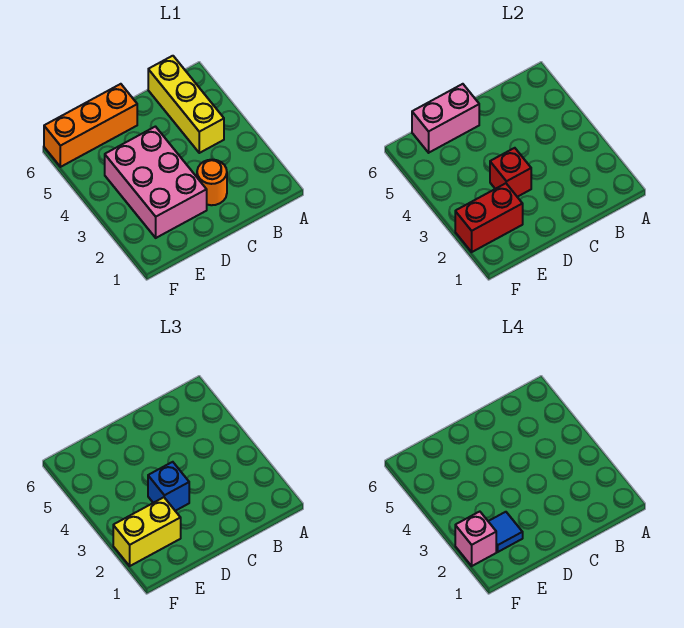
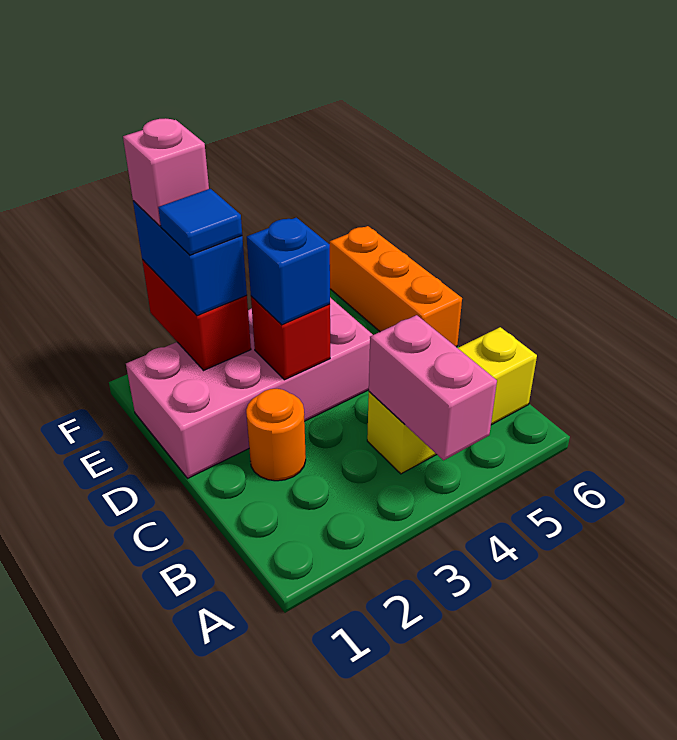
pink 2x3 brick [105,127,207,238] -> pink 2x4 brick [126,298,373,478]
pink 1x2 brick [412,84,479,153] -> pink 1x2 brick moved to [369,315,497,460]
yellow 1x2 brick [113,497,181,566] -> blue 1x2 brick [133,201,247,316]

